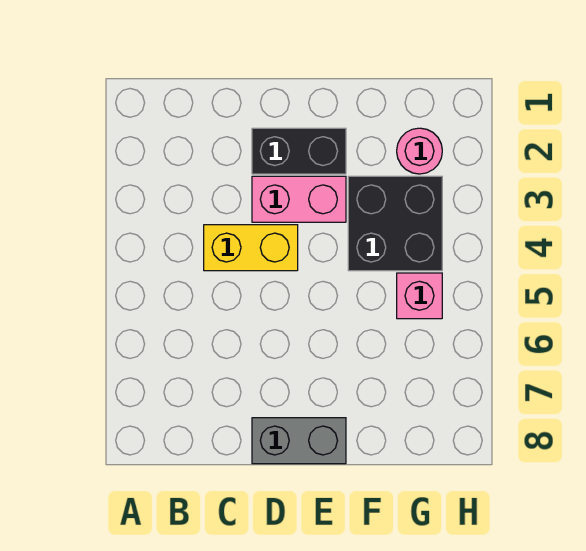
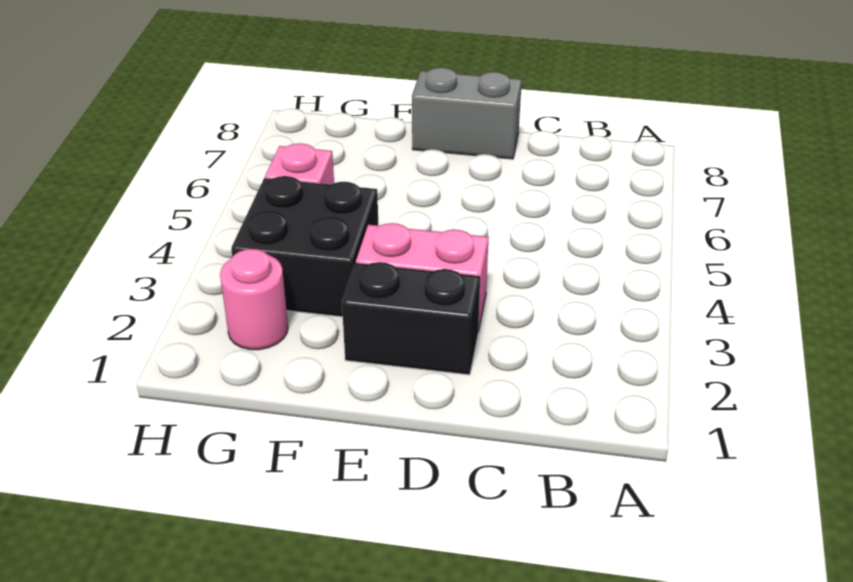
yellow 1x2 brick [204,225,298,271] -> none

